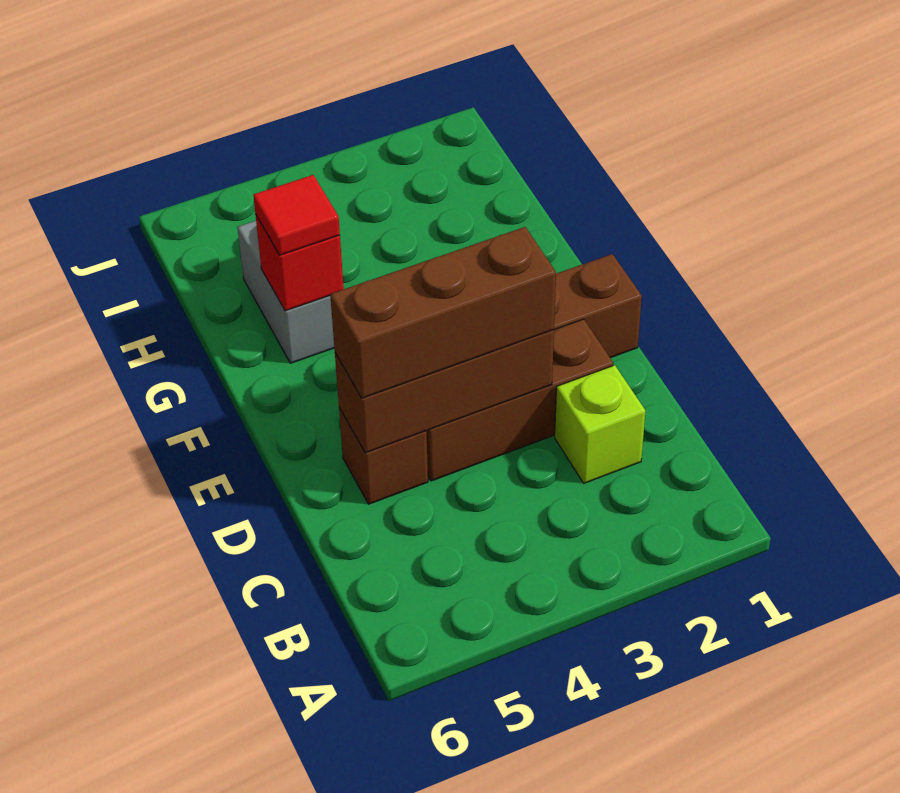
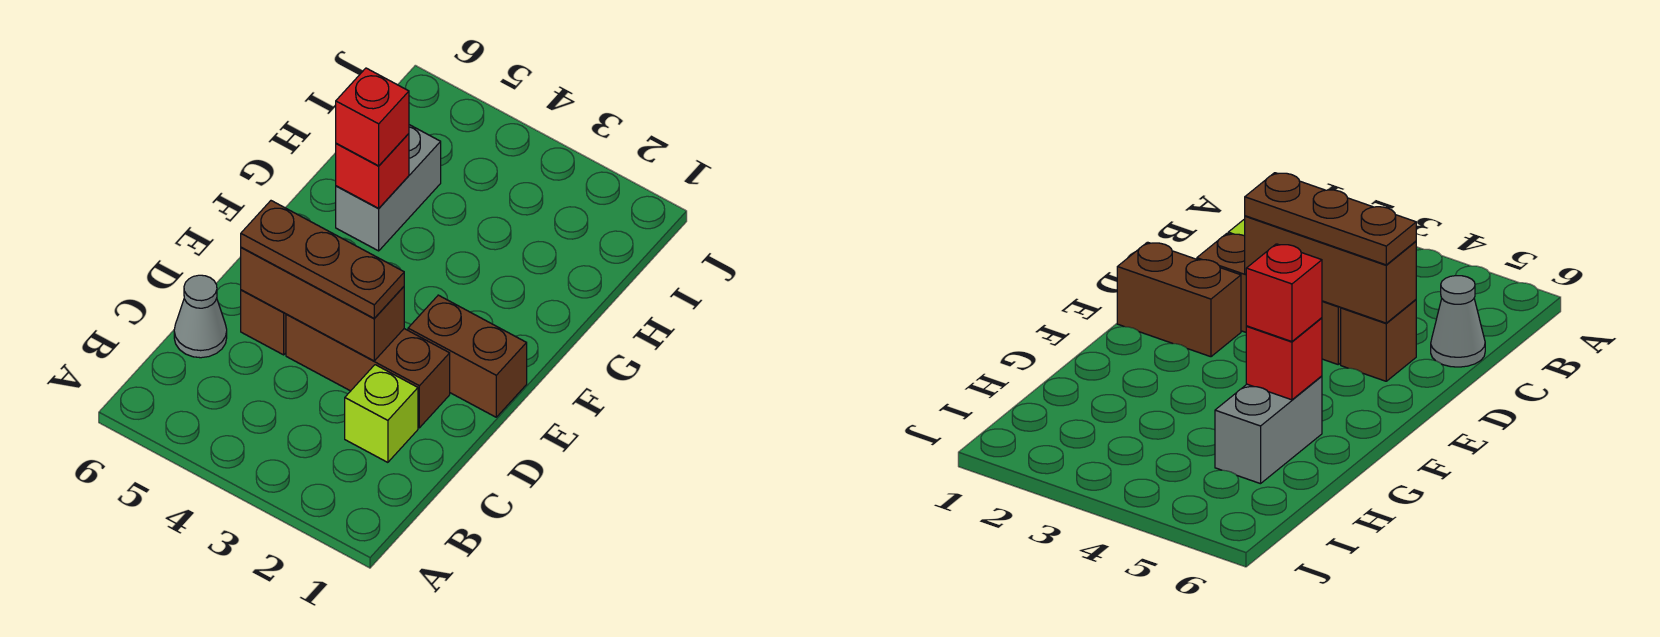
none -> grey 1x1 cone [174,275,227,358]
brown 1x3 brick [330,227,556,398] -> brown 1x3 plate [241,201,404,318]
red 1x1 tile [253,175,340,255] -> red 1x1 brick [336,68,409,166]

